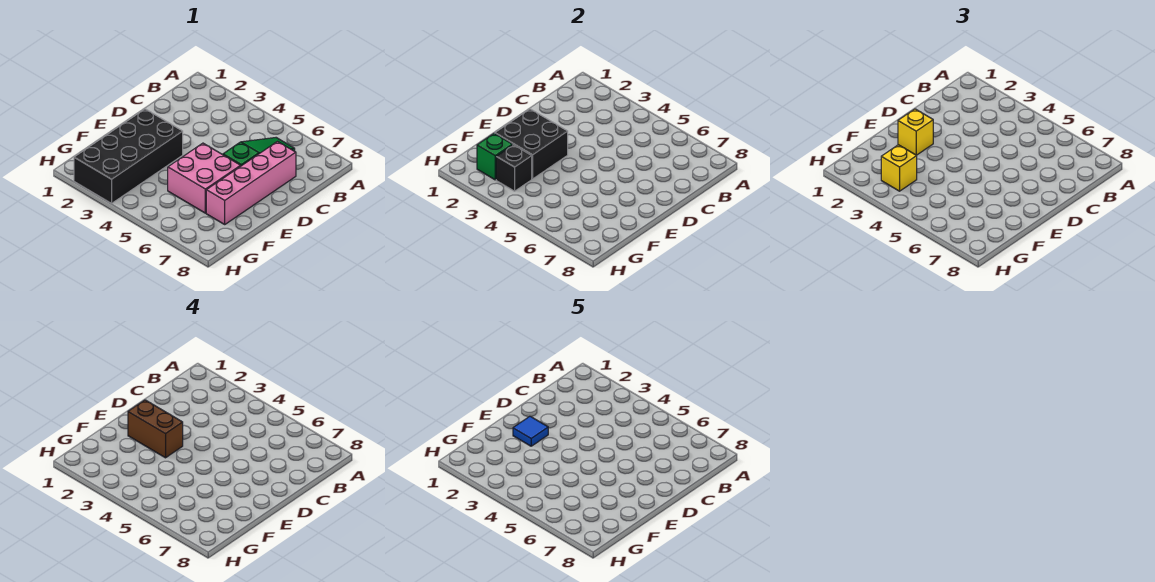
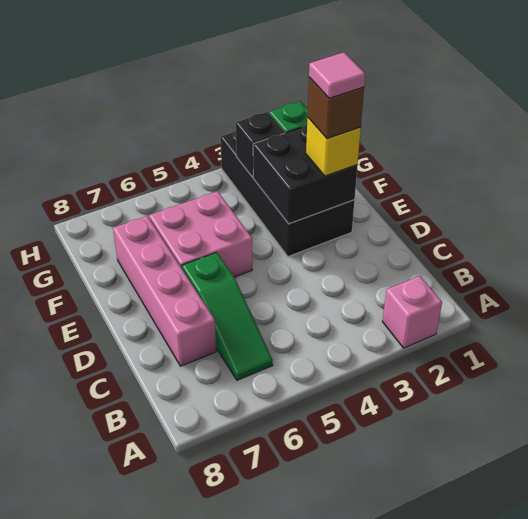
none -> pink 1x1 brick [383,276,442,348]
brown 1x2 brick [128,400,183,458] -> brown 1x1 brick [307,77,364,139]
blue 1x1 tile [513,416,548,446] -> pink 1x1 tile [309,52,365,98]
yellow 1x1 brick [881,145,917,191] -> none

